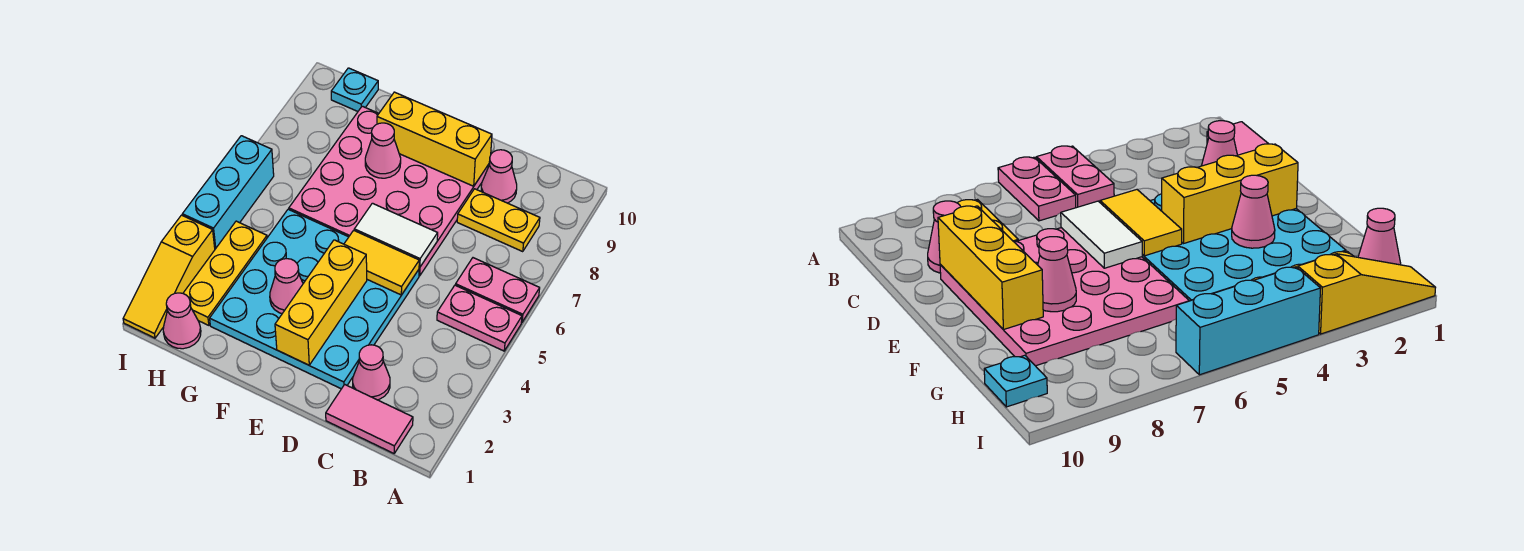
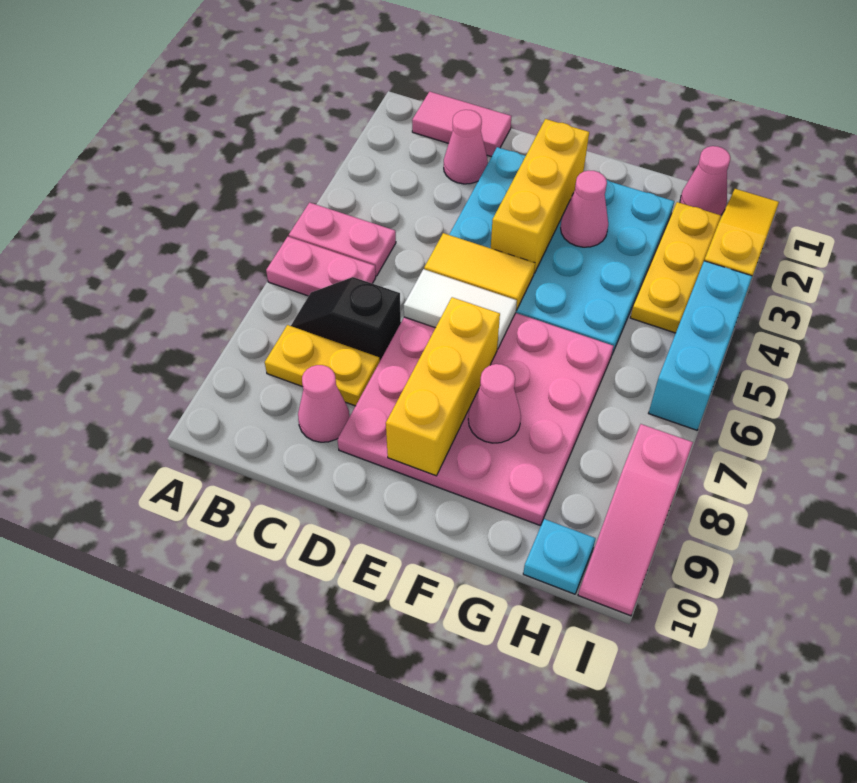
none -> black 1x2 slope [291,277,401,360]
yellow 1x3 brick [377,92,492,186] -> yellow 1x3 brick turned to [386,297,500,476]
none -> pink 1x3 slope [578,424,693,616]

